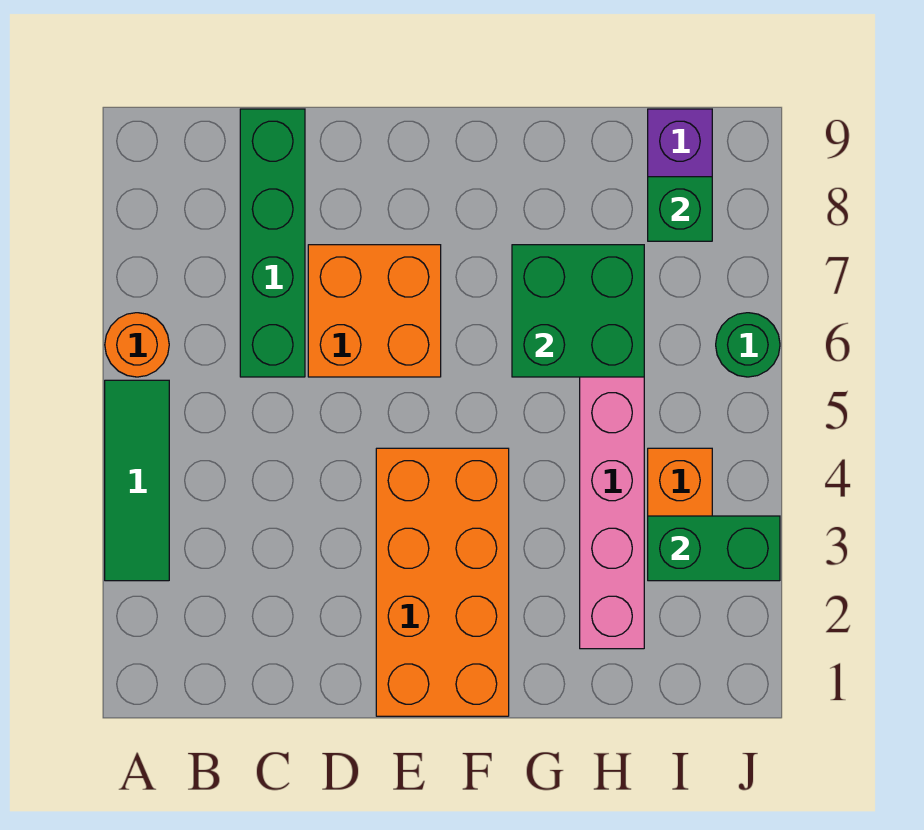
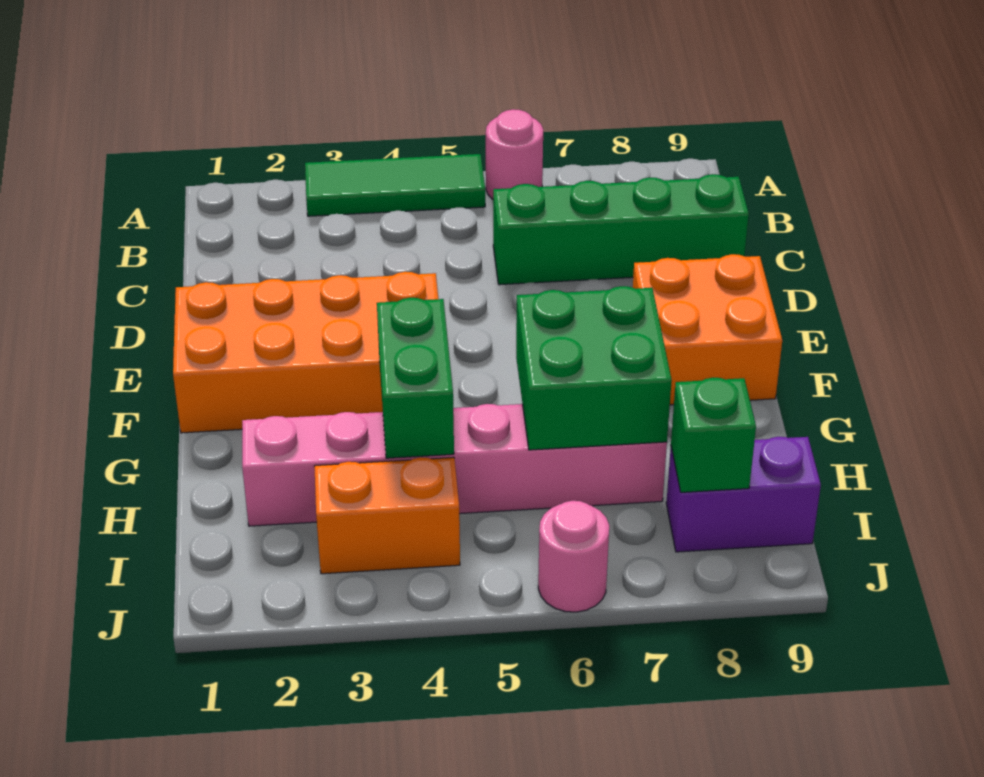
orange 1x1 round brick [105,313,169,377] -> pink 1x1 round brick [486,109,543,199]
orange 2x2 brick [308,245,441,377] -> orange 2x2 brick moved to [633,254,782,405]
green 1x2 brick [648,516,780,581] -> green 1x2 brick moved to [377,298,454,458]
green 1x1 round brick [716,313,780,377] -> pink 1x1 round brick [538,501,609,612]

